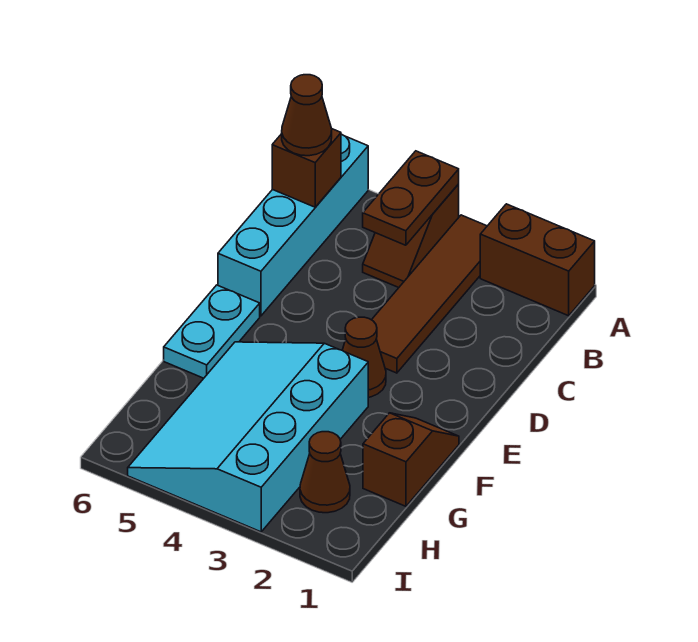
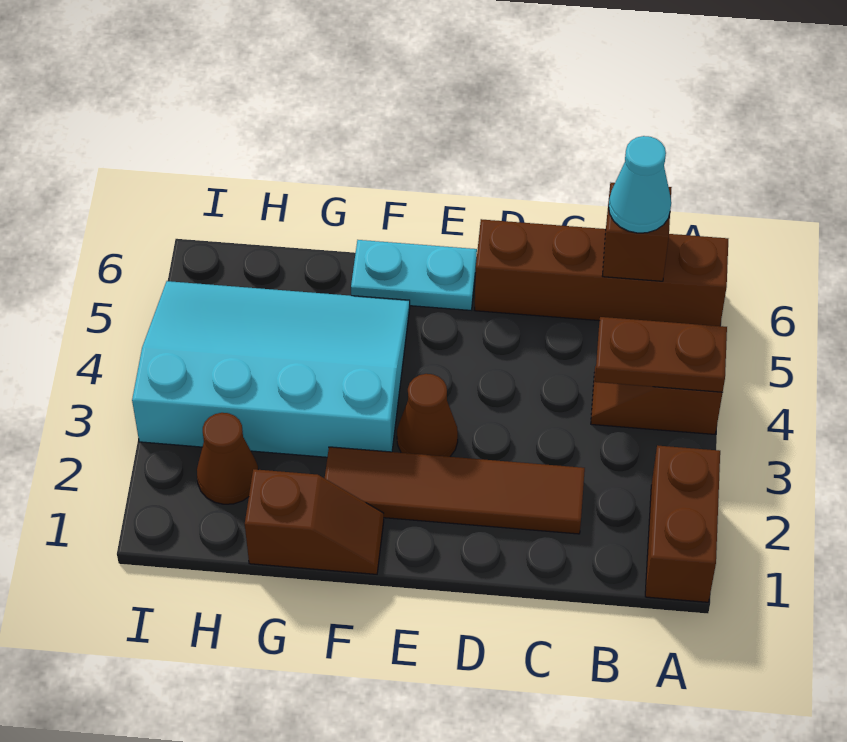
brown 1x4 tile [372,215,487,373] -> brown 1x4 tile moved to [325,447,585,534]
cyan 1x4 brick [218,134,368,316] -> brown 1x4 brick [475,219,728,326]
brown 1x1 cone [282,75,332,156] -> cyan 1x1 cone [609,136,671,233]

